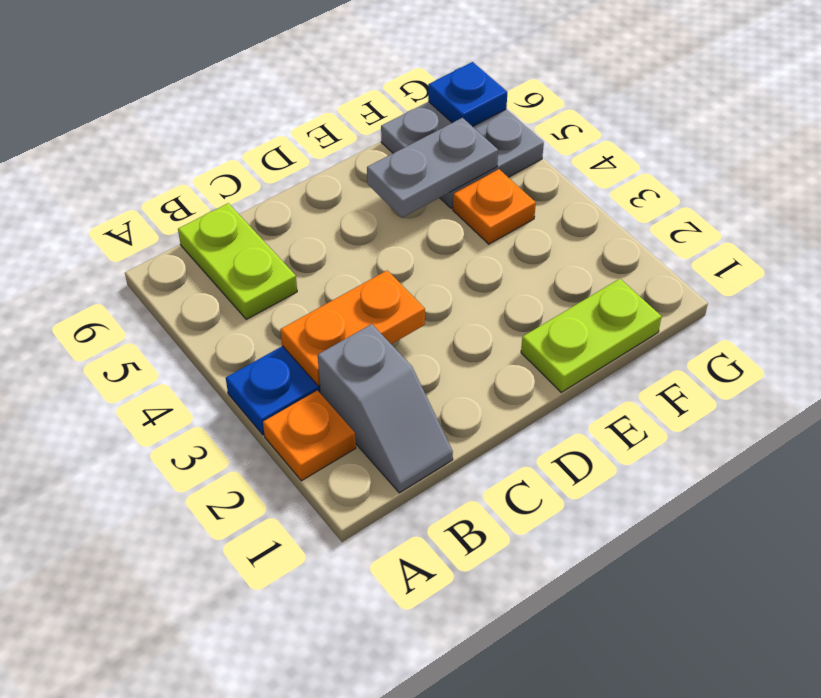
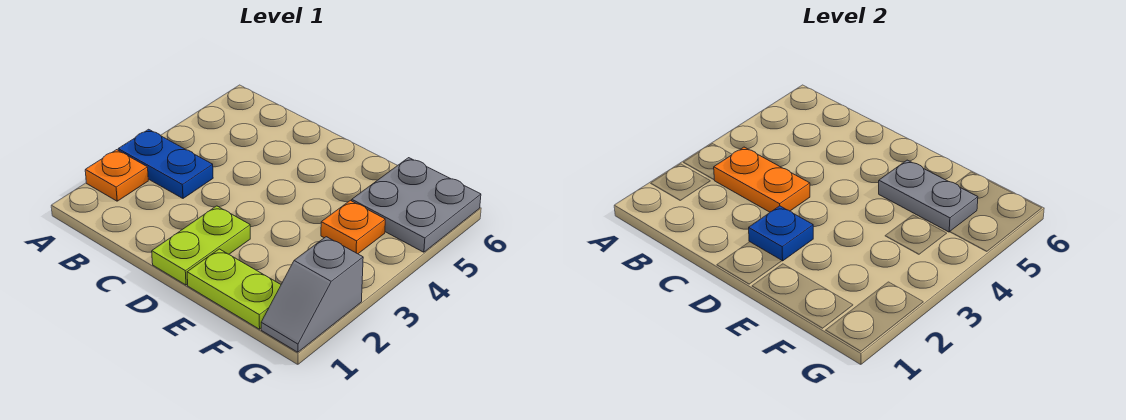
grey 1x2 slope [318,324,453,493] -> grey 1x2 slope moved to [261,237,363,352]
lime 1x2 plate [178,203,297,319] -> lime 1x2 plate moved to [152,206,250,285]
blue 1x1 plate [428,62,507,127] -> blue 1x1 plate moved to [749,206,813,261]

